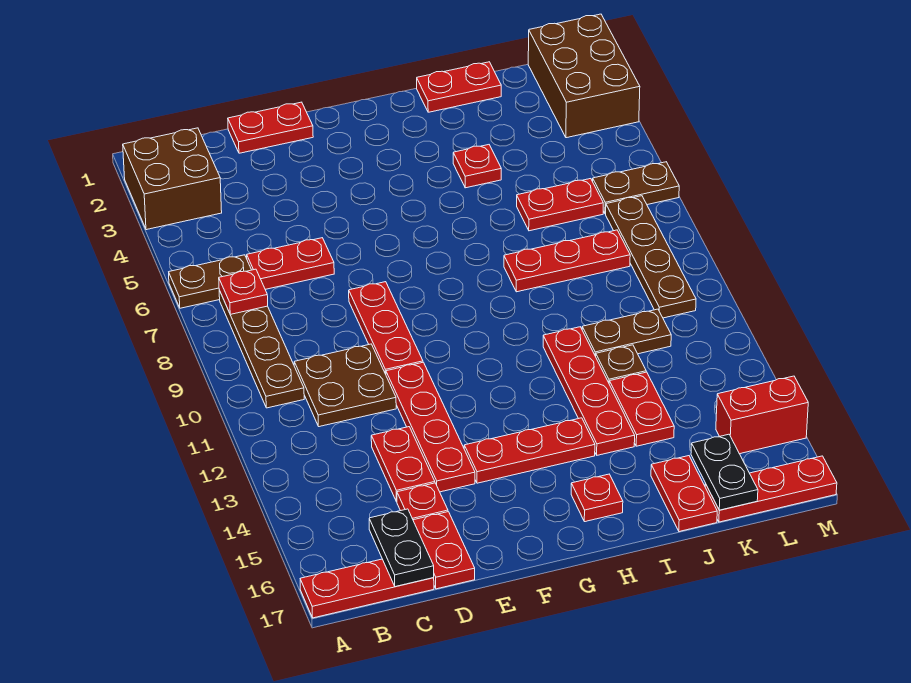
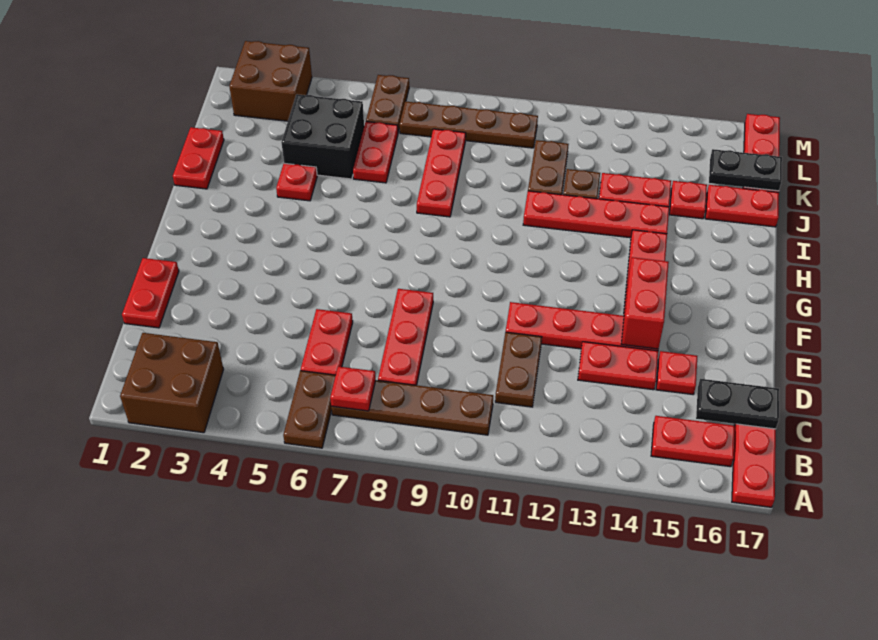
brown 2x2 plate [294,344,396,427] -> brown 1x2 plate [495,332,542,407]
red 1x2 plate [413,512,475,589] -> red 1x2 plate moved to [651,416,735,467]
red 1x3 plate [349,282,423,374] -> red 1x3 plate turned to [378,289,433,385]
red 1x1 plate [571,474,623,522] -> red 1x1 plate moved to [669,181,707,219]
none -> black 2x2 brick [281,94,364,179]
brown 2x3 brick [528,14,640,138] -> brown 2x2 brick [229,41,312,121]
red 1x2 brick [716,376,808,454] -> red 1x2 brick moved to [621,257,669,349]

